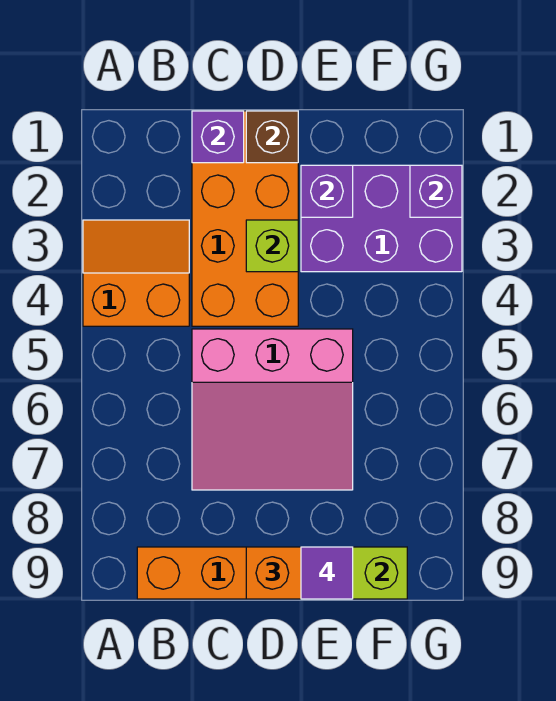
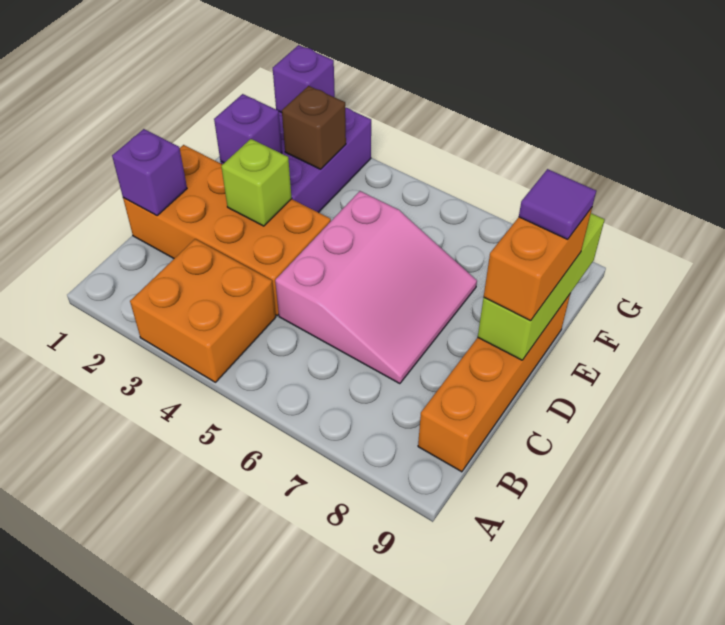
orange 2x2 slope [83,220,189,326] -> orange 2x2 brick [130,239,276,382]
brown 1x1 brick [246,111,298,163] -> brown 1x1 brick moved to [282,86,346,169]

